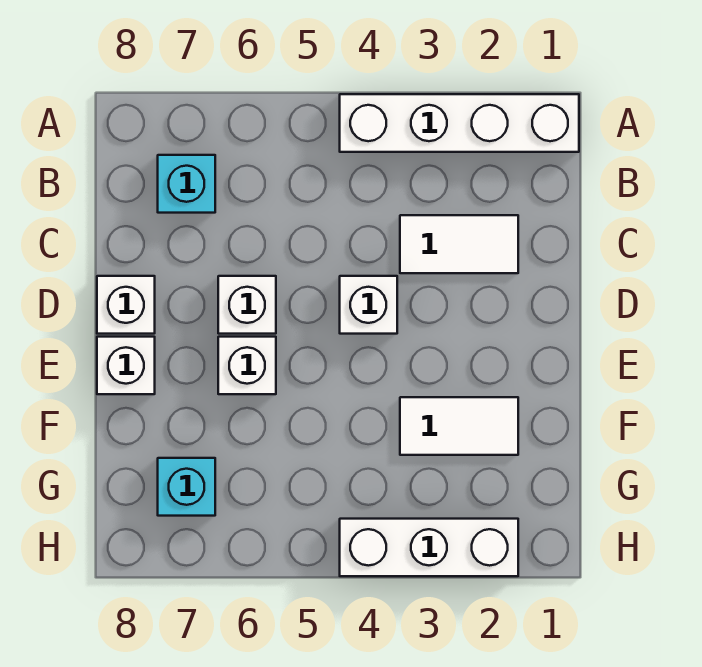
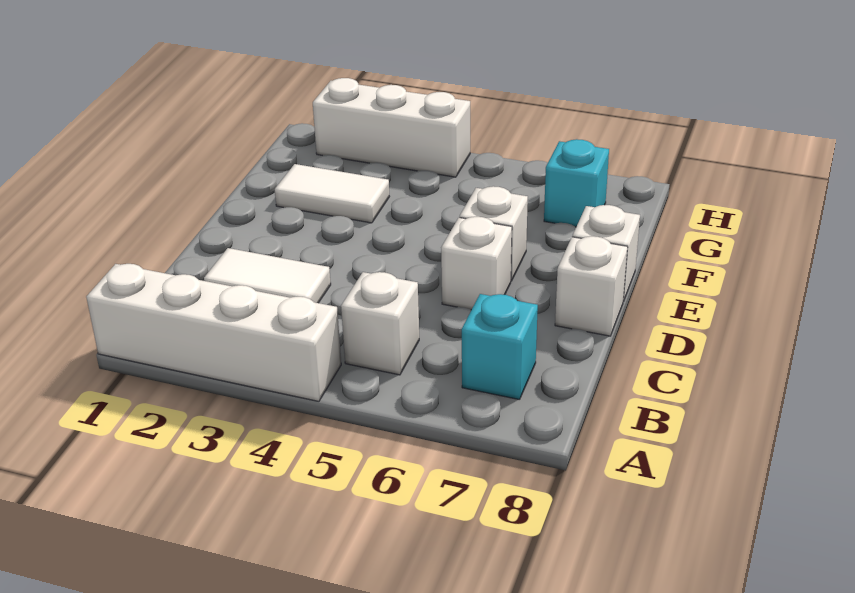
white 1x1 brick [340,276,397,334] -> white 1x1 brick moved to [341,272,419,375]

